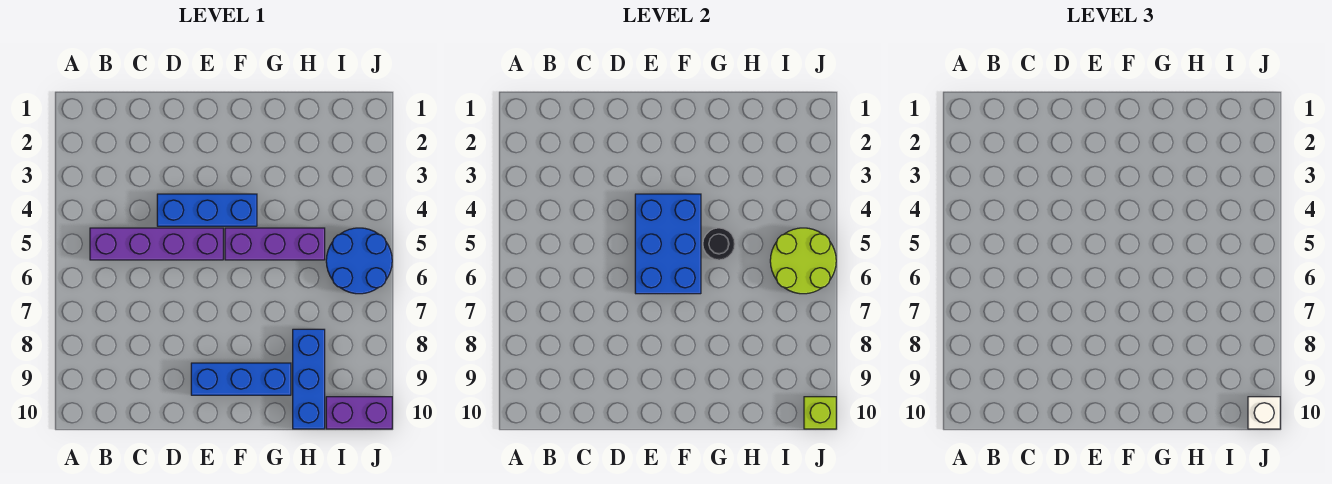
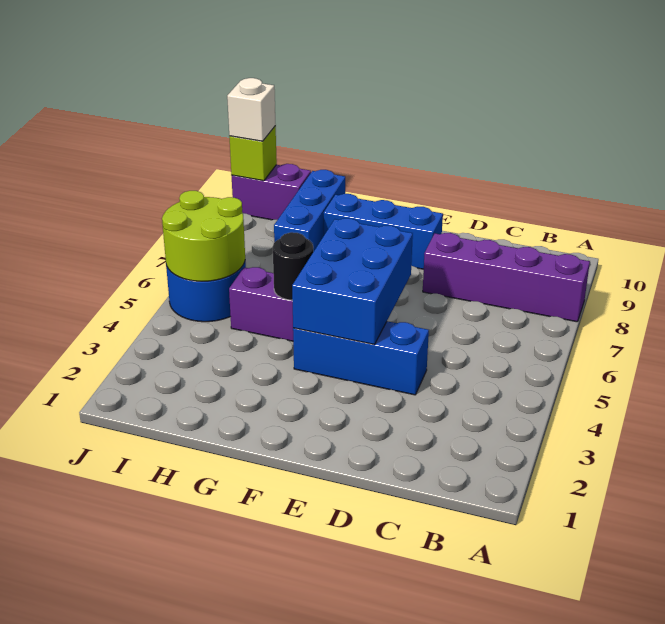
purple 1x4 brick [90,228,223,260] -> purple 1x4 brick moved to [423,233,590,322]

